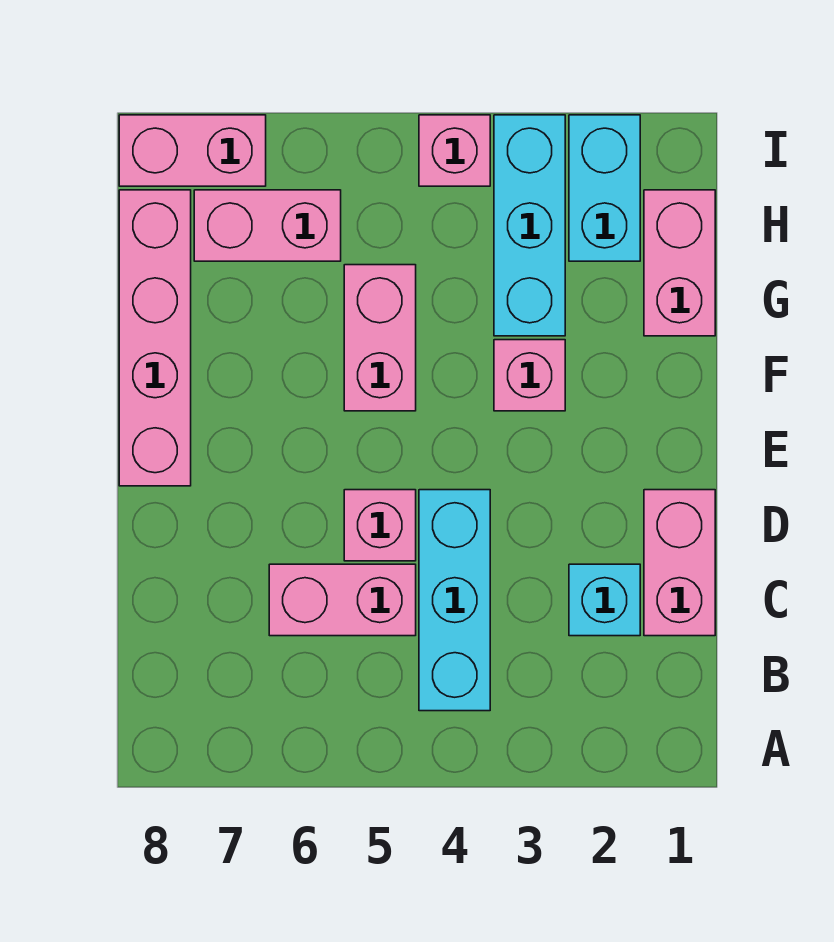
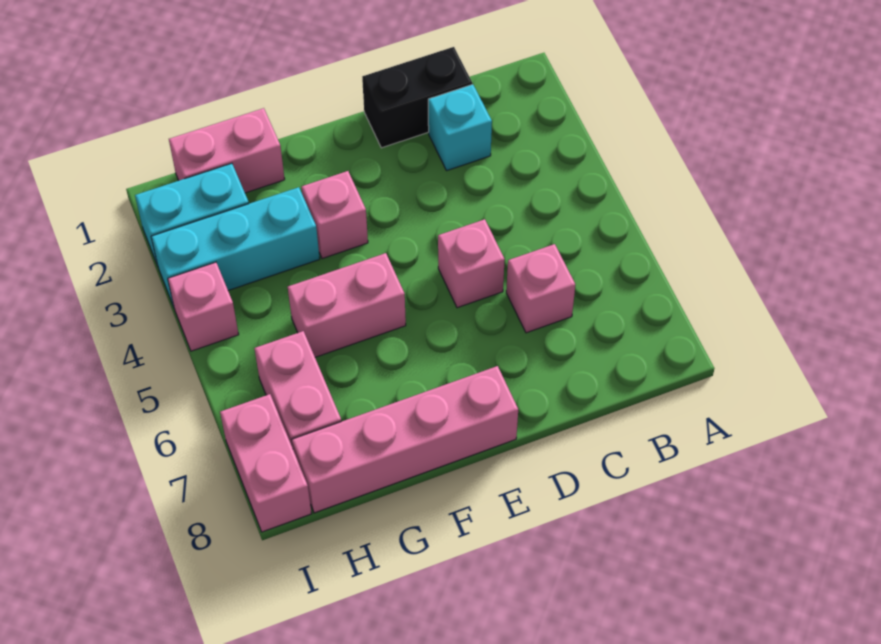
cyan 1x3 brick [419,490,490,711] -> none
pink 1x2 brick [644,490,715,636] -> black 1x2 brick [362,47,472,148]
pink 1x2 brick [269,564,416,636] -> pink 1x1 brick [506,244,575,333]

